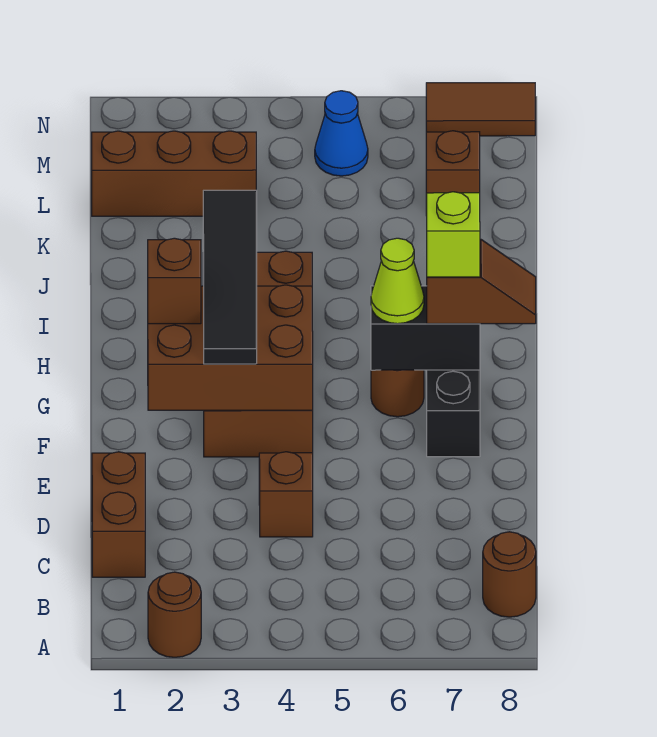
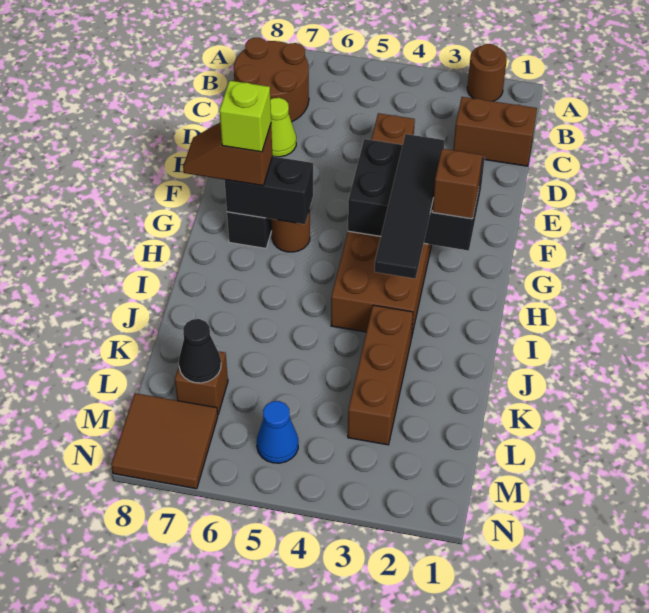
brown 1x1 round brick [483,532,536,617] -> brown 2x2 round brick [234,38,309,122]
brown 1x2 brick [92,452,145,577] -> brown 1x2 brick turned to [453,97,537,166]
brown 2x3 brick [148,285,313,410] -> black 2x3 brick [348,139,485,251]
lime 1x1 cone [371,238,424,324] -> lime 1x1 cone moved to [270,98,296,157]
brown 1x3 brick [92,131,256,216] -> brown 1x3 brick turned to [348,305,413,445]
none -> black 1x1 cone [179,319,221,383]
brown 1x2 tile [426,83,535,136] -> brown 2x2 tile [111,393,218,489]

